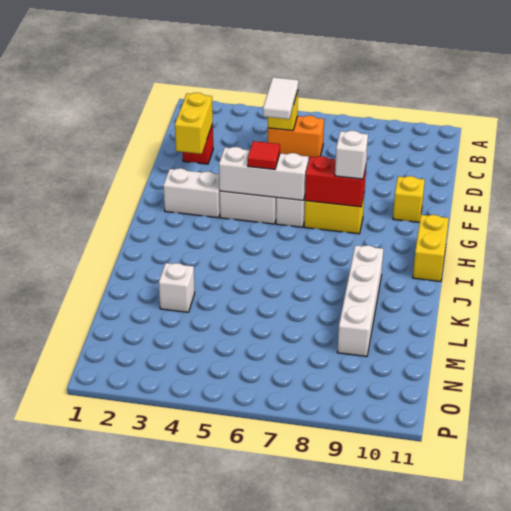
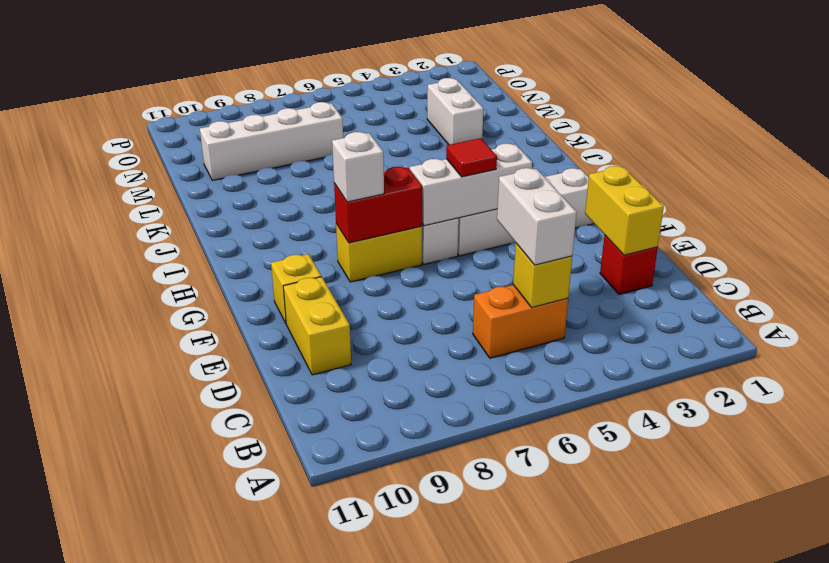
white 1x2 tile [263,77,298,119] -> white 1x2 brick [497,168,577,265]
yellow 1x2 brick [413,215,449,282] -> yellow 1x2 brick moved to [283,277,351,375]
white 1x4 brick [337,245,383,357] -> white 1x4 brick turned to [200,102,343,180]
white 1x1 brick [159,263,195,312] -> white 1x2 brick [427,78,483,145]

